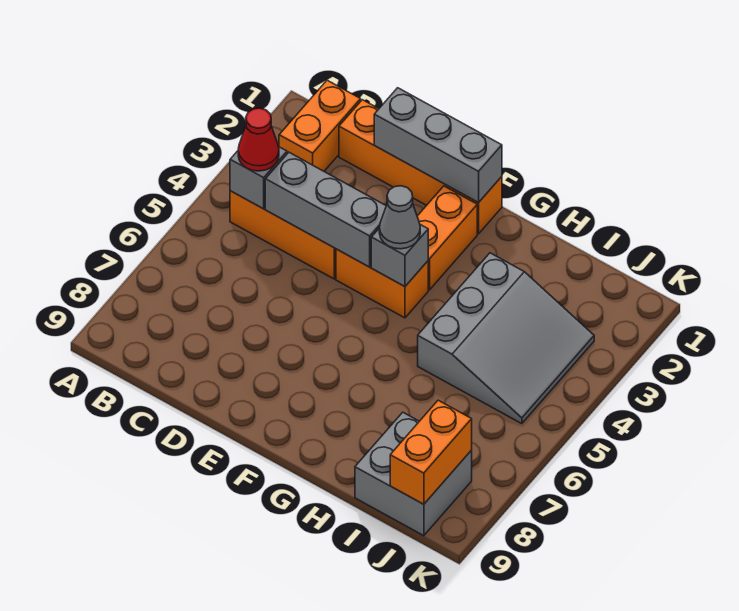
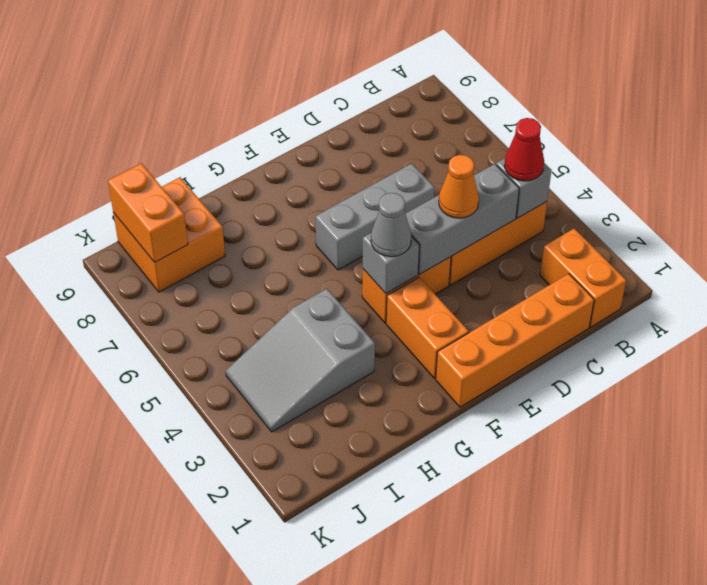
grey 1x3 brick [374,88,502,203] -> grey 1x3 brick moved to [315,164,434,270]
none -> orange 1x1 cone [439,155,479,218]
grey 3x3 slope [418,253,594,424] -> grey 2x3 slope [226,289,375,432]
grey 2x2 brick [355,412,472,536] -> orange 2x2 brick [113,177,225,292]

